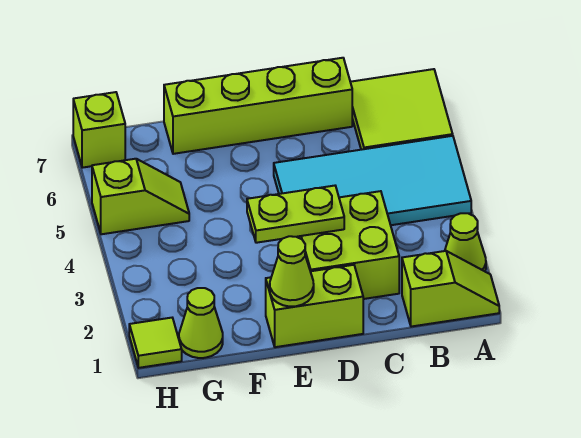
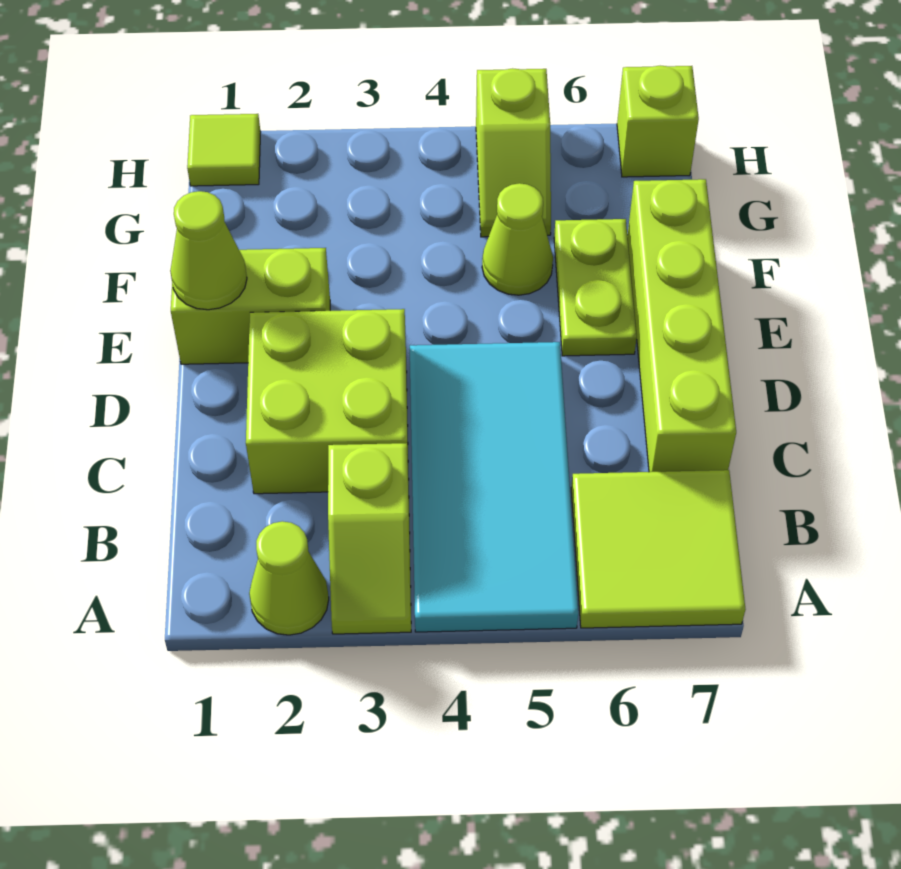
lime 1x2 slope [402,251,499,327] -> lime 1x2 slope moved to [328,443,411,634]
lime 1x2 brick [266,265,363,347] -> lime 1x2 brick turned to [171,248,330,364]
lime 1x2 plate [247,186,344,243] -> lime 1x2 plate moved to [554,219,637,356]
lime 1x1 cone [179,288,223,358] -> lime 1x1 cone moved to [482,183,553,295]

